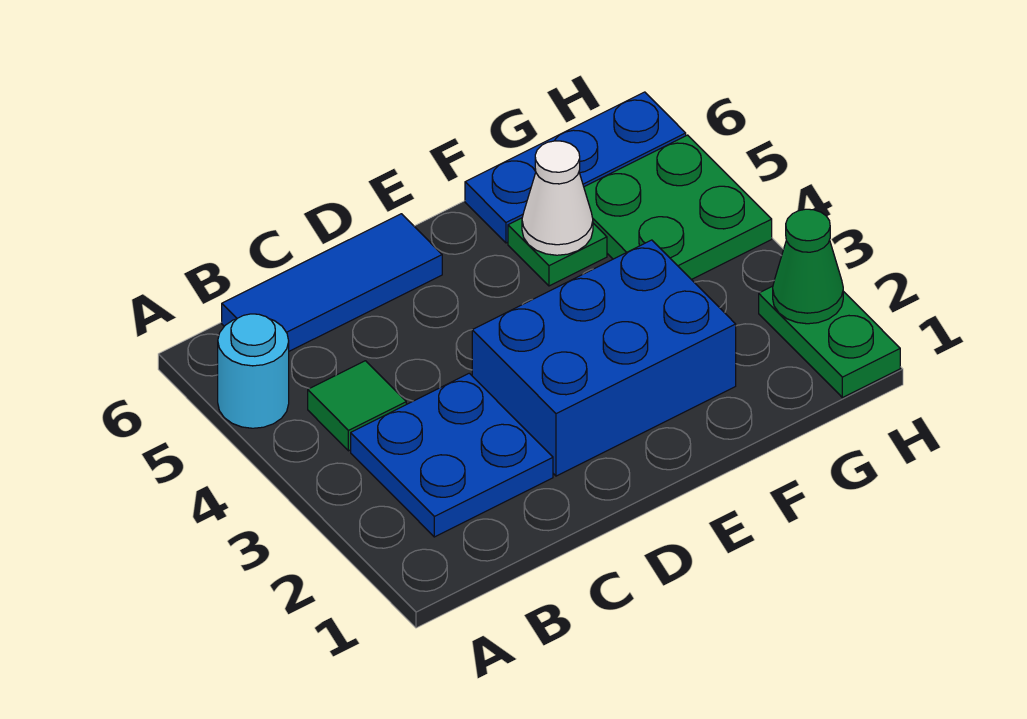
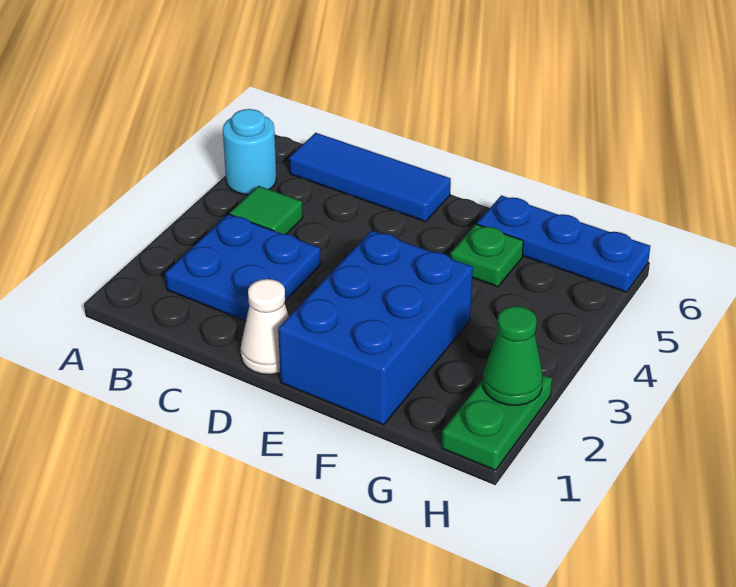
blue 2x3 brick [472,240,736,476] -> blue 2x3 brick turned to [278,230,473,425]
white 1x1 cone [522,141,593,255] -> white 1x1 cone moved to [241,279,289,374]
green 2x2 plate [584,135,772,280] -> none

